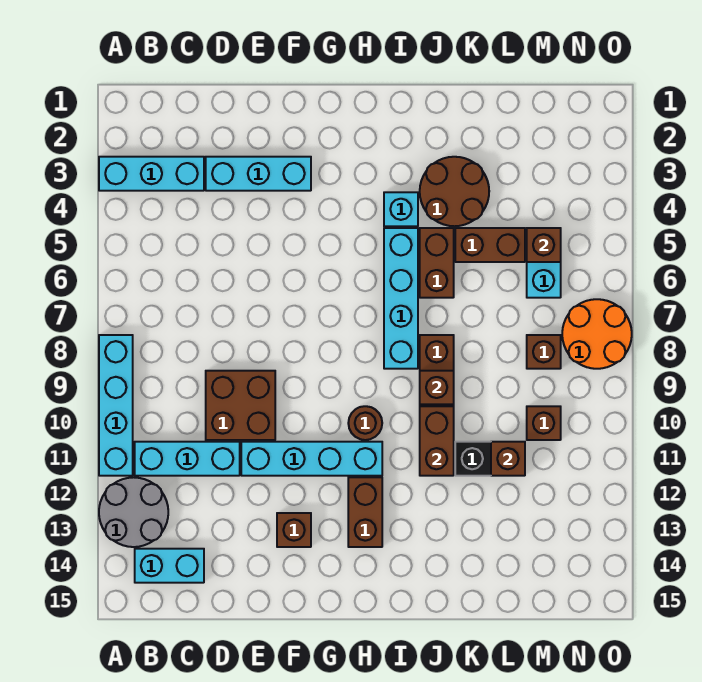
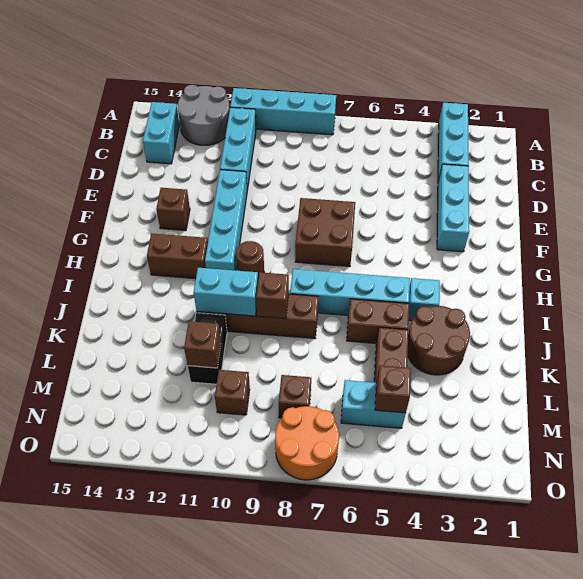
brown 2x2 brick [206,371,275,440] -> brown 2x2 brick moved to [295,198,355,266]
brown 1x2 brick [420,406,454,476] -> cyan 1x2 brick [194,268,258,316]

